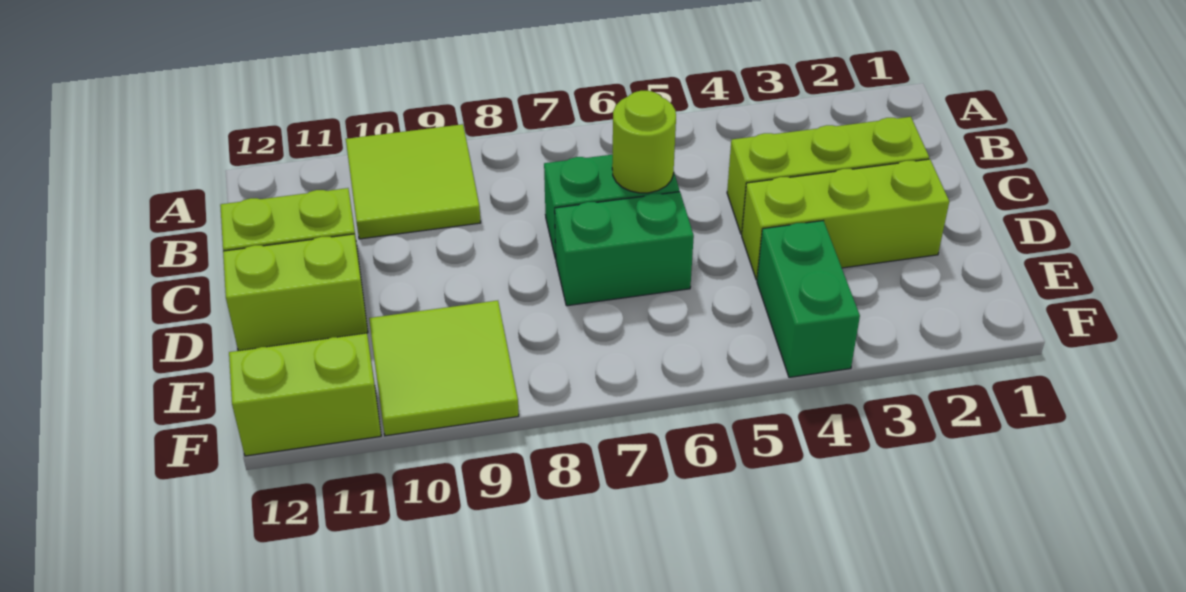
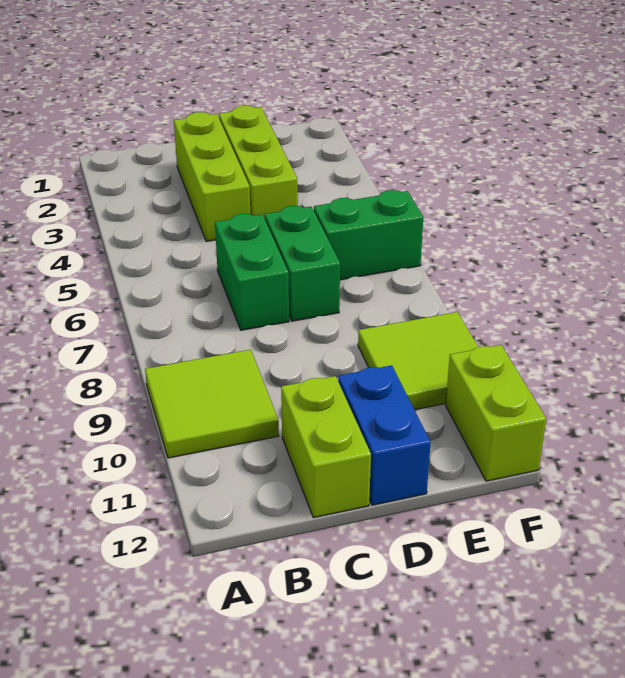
lime 1x1 round brick [612,91,676,193] -> none
lime 1x2 brick [223,234,368,351] -> blue 1x2 brick [338,365,431,505]
green 1x2 brick [757,221,860,377] -> green 1x2 brick moved to [314,190,423,280]

